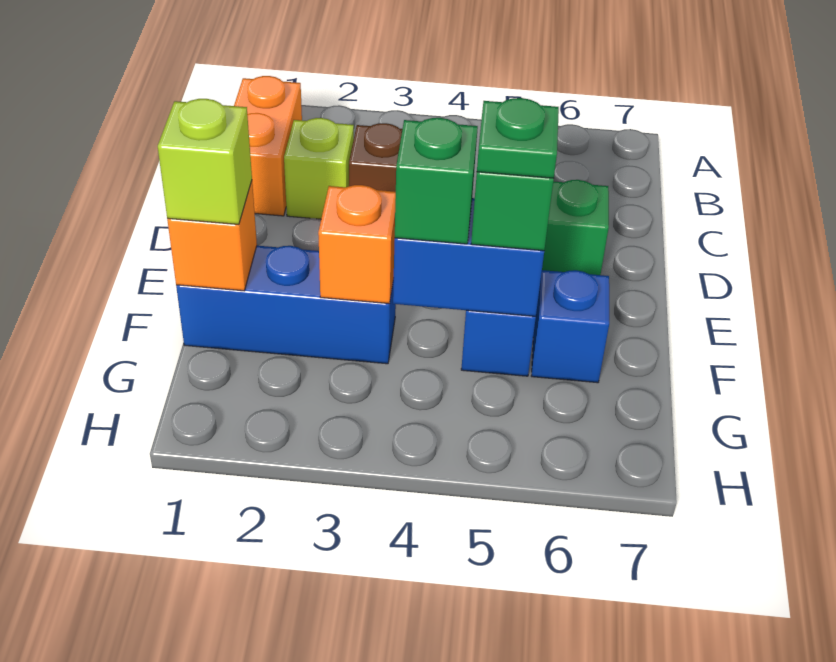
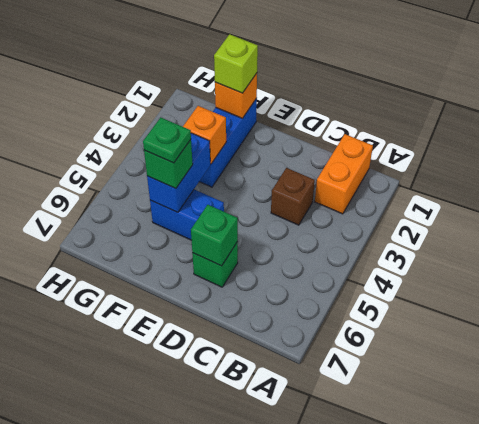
orange 1x2 brick [234,76,302,216] -> orange 1x2 brick turned to [315,134,373,214]
lime 1x1 brick [284,118,354,219] -> none
green 1x1 brick [395,118,478,244] -> green 1x1 brick moved to [191,205,238,266]
blue 1x1 brick [532,270,609,383] -> none

